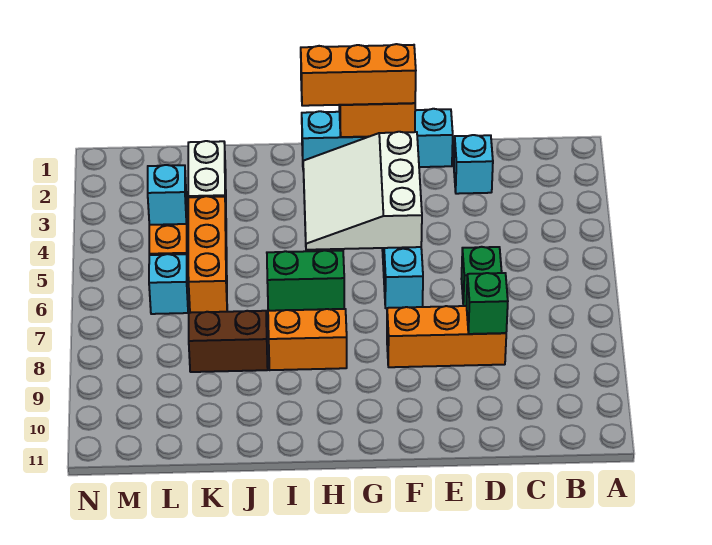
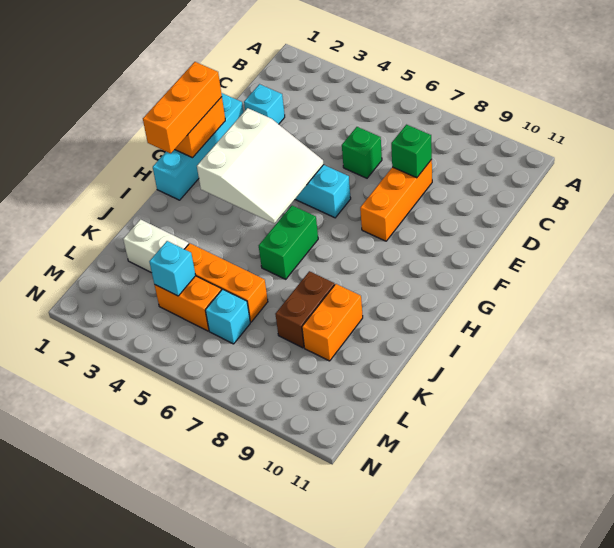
white 3x3 slope [303,132,422,250] -> white 3x3 slope turned to [197,108,324,223]
orange 1x2 brick [268,309,347,370] -> orange 1x2 brick moved to [302,284,363,361]

